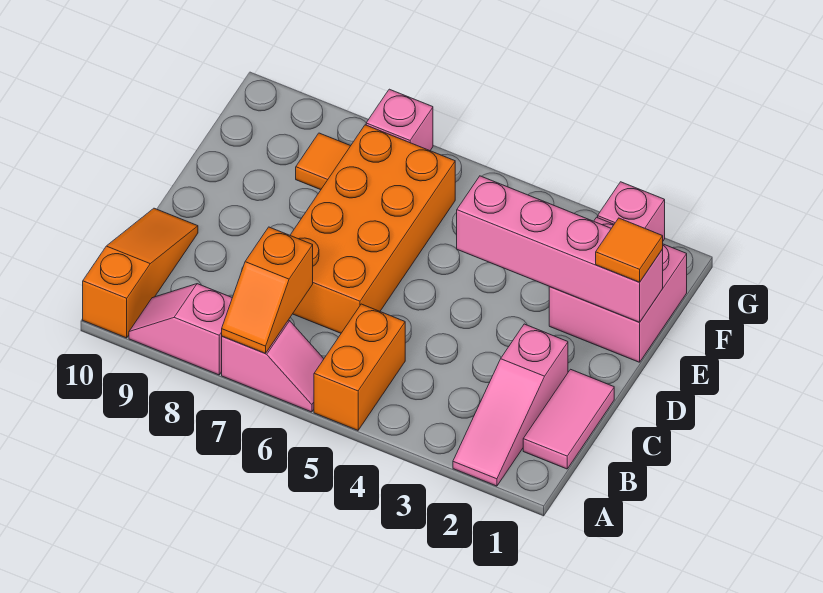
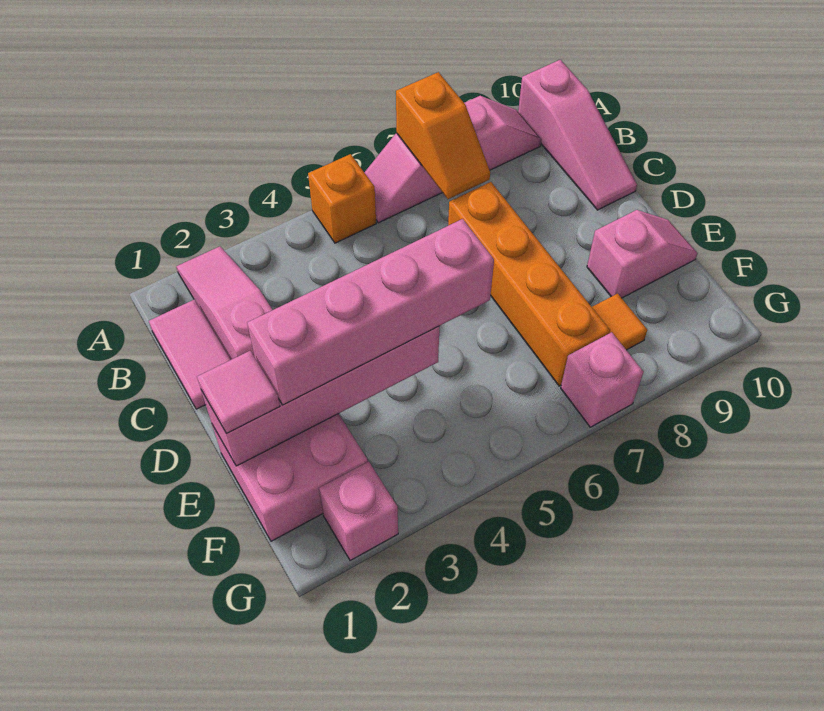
orange 1x2 brick [314,304,405,430] -> orange 1x1 brick [308,154,376,243]
orange 1x2 slope [222,227,313,353] -> orange 1x2 slope turned to [396,72,490,199]
orange 1x3 slope [83,208,198,338] -> pink 1x3 slope [518,60,637,210]
orange 2x4 brick [290,125,455,333] -> orange 1x4 brick [448,182,610,386]
orange 1x1 tile [596,218,663,282] -> pink 1x1 tile [197,351,280,434]
none -> pink 1x4 brick [247,219,494,405]
none -> pink 1x2 slope [587,210,698,298]

